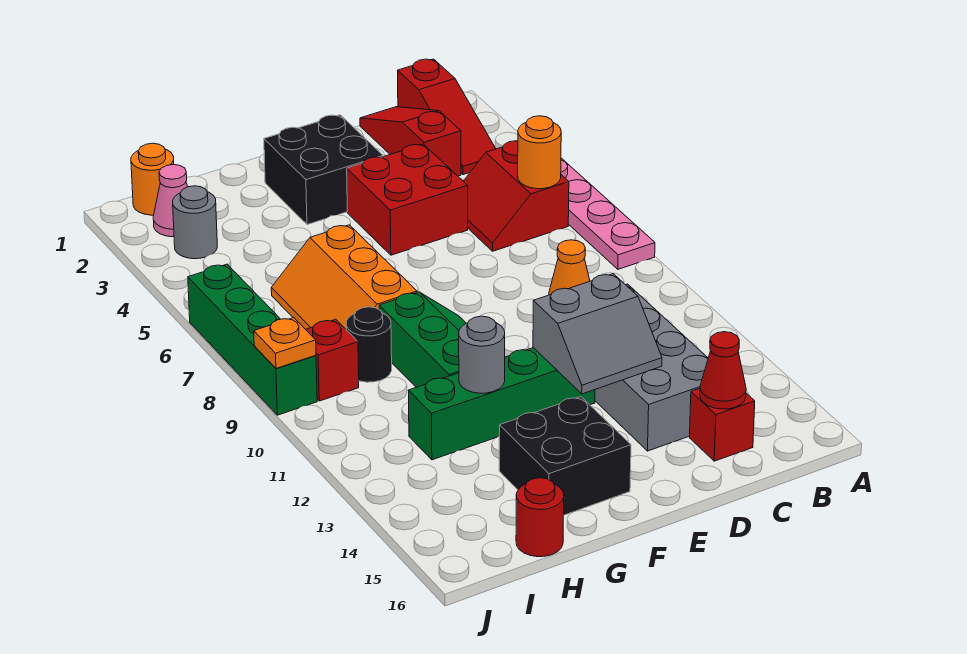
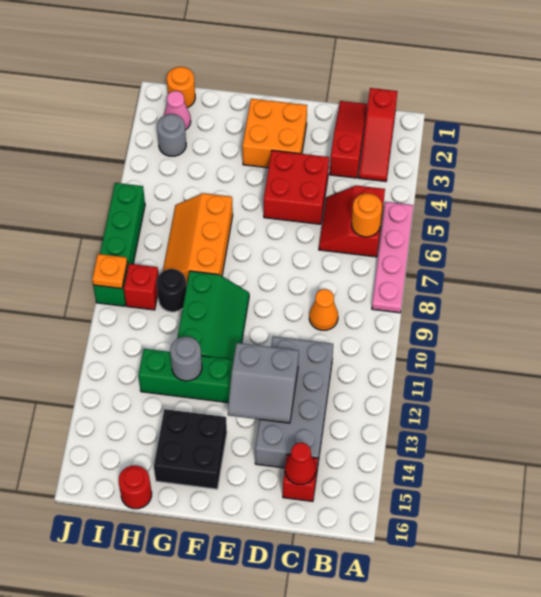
black 2x2 brick [264,115,383,225] -> orange 2x2 brick [242,99,307,168]

